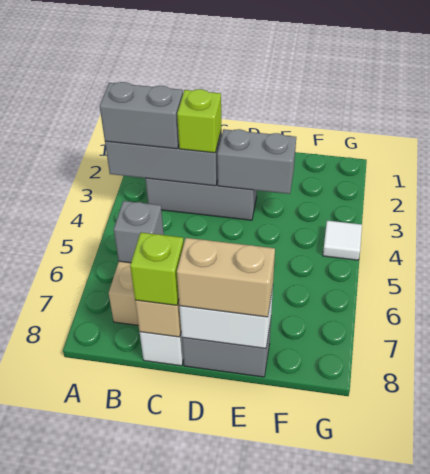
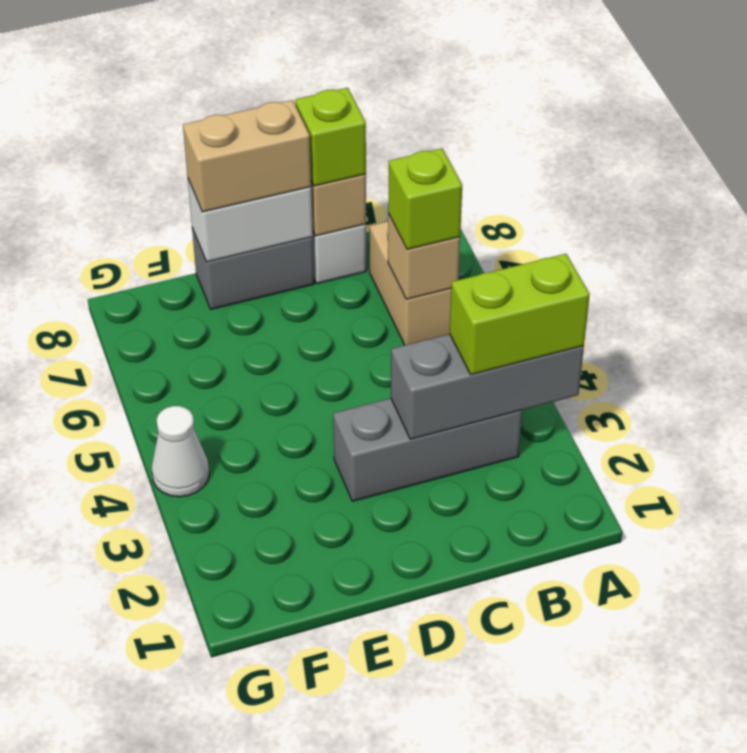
grey 1x2 brick [100,82,183,149] -> lime 1x2 brick [450,254,590,375]
grey 1x1 brick [114,201,164,263] -> tan 1x1 brick [388,213,460,299]
lime 1x1 brick [177,89,221,153] -> lime 1x1 brick moved to [388,148,462,250]
grey 1x2 brick [217,129,296,194] -> none
white 1x1 tile [323,221,362,260] -> white 1x1 cone [151,406,209,497]

